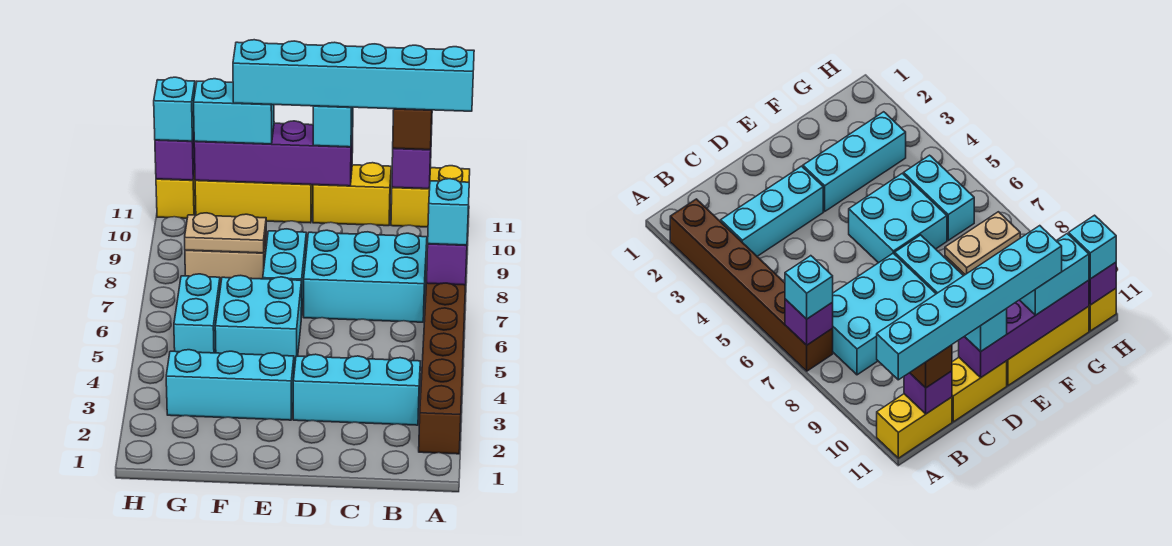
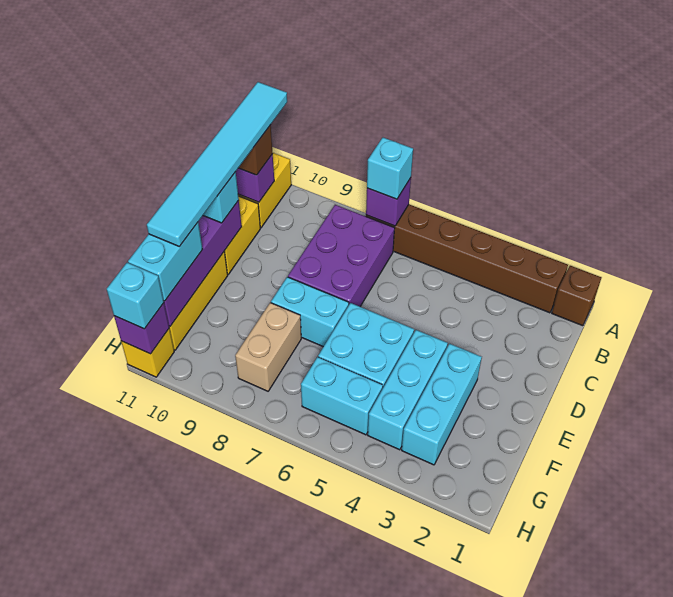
none -> brown 1x1 brick [552,266,602,326]
cyan 1x6 brick [233,40,474,111] -> cyan 1x6 tile [147,82,287,247]
cyan 1x3 brick [293,354,420,425] -> cyan 1x3 brick moved to [368,330,448,450]
cyan 2x3 brick [304,230,427,322] -> purple 2x3 brick [288,205,395,307]
tan 1x2 plate [185,213,266,253] -> none

